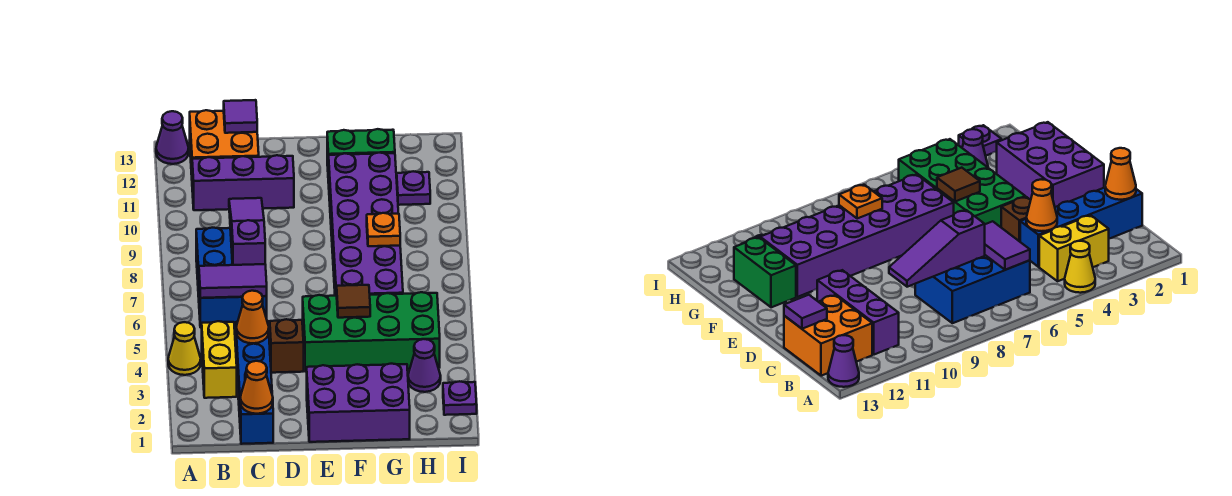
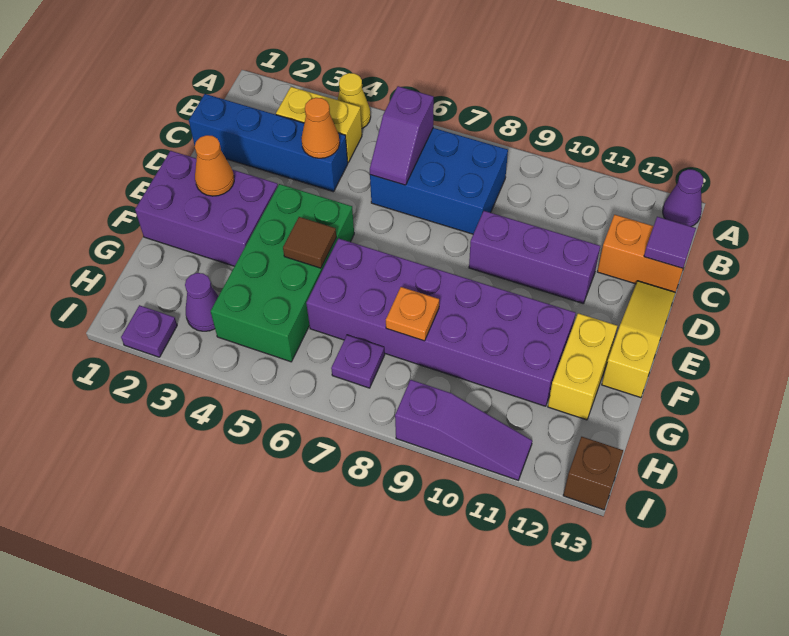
purple 1x2 tile [199,264,267,298] -> purple 1x2 slope [370,86,434,185]
purple 1x3 brick [192,155,294,210] -> purple 1x3 brick turned to [469,211,600,303]
orange 2x2 brick [190,110,259,175] -> orange 1x2 brick [597,215,686,292]
orange 1x1 cone [240,361,273,414] -> orange 1x1 cone moved to [195,135,234,196]
purple 1x3 slope [229,198,265,265] -> purple 1x3 slope moved to [395,380,532,480]
brown 1x1 brick [270,319,304,373] -> brown 1x1 brick moved to [563,437,623,510]
none -> yellow 1x3 slope [602,281,675,398]
purple 2x3 brick [307,364,410,442] -> purple 2x3 brick turned to [135,151,278,266]
green 1x2 brick [327,129,395,183] -> yellow 1x2 brick [548,313,617,420]
purple 1x1 plate [397,171,430,205] -> purple 1x1 plate moved to [331,335,385,388]

